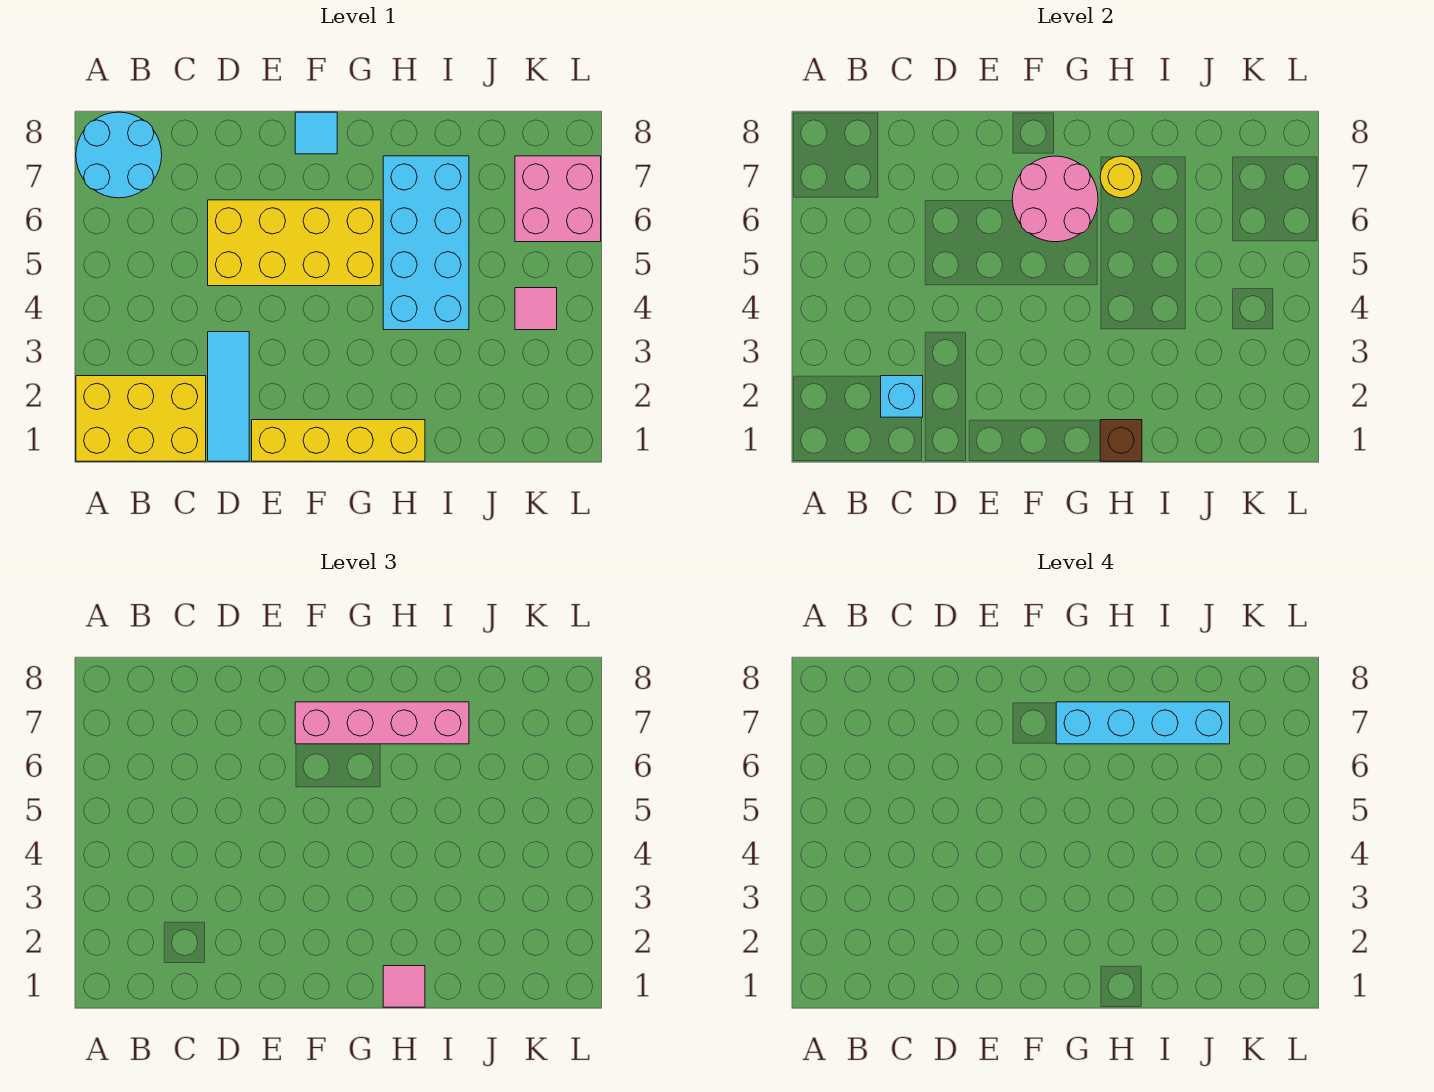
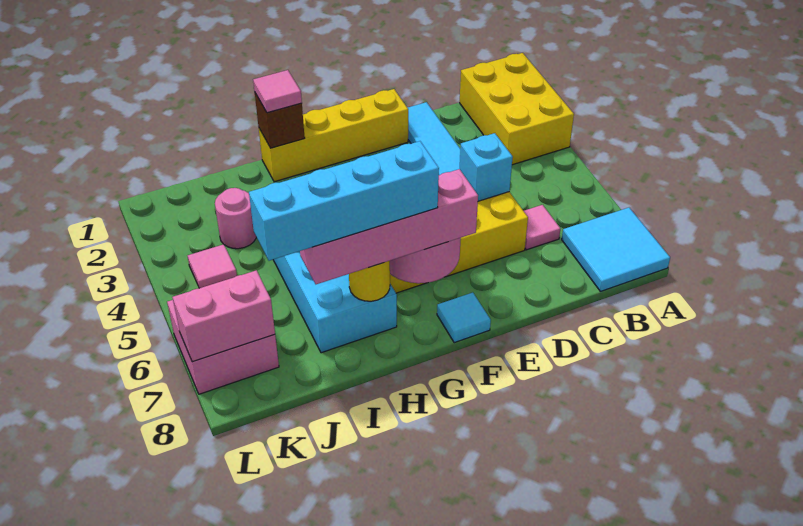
yellow 2x3 brick [76,376,206,461] -> yellow 2x3 brick turned to [460,53,574,165]
cyan 2x2 round brick [76,112,162,198] -> cyan 2x2 tile [562,208,670,291]
cyan 1x1 brick [881,376,923,417] -> cyan 1x1 brick moved to [460,133,513,201]
none -> pink 1x1 tile [524,205,560,250]
none -> pink 1x1 round brick [215,188,256,249]
none -> pink 1x2 brick [172,270,275,362]

